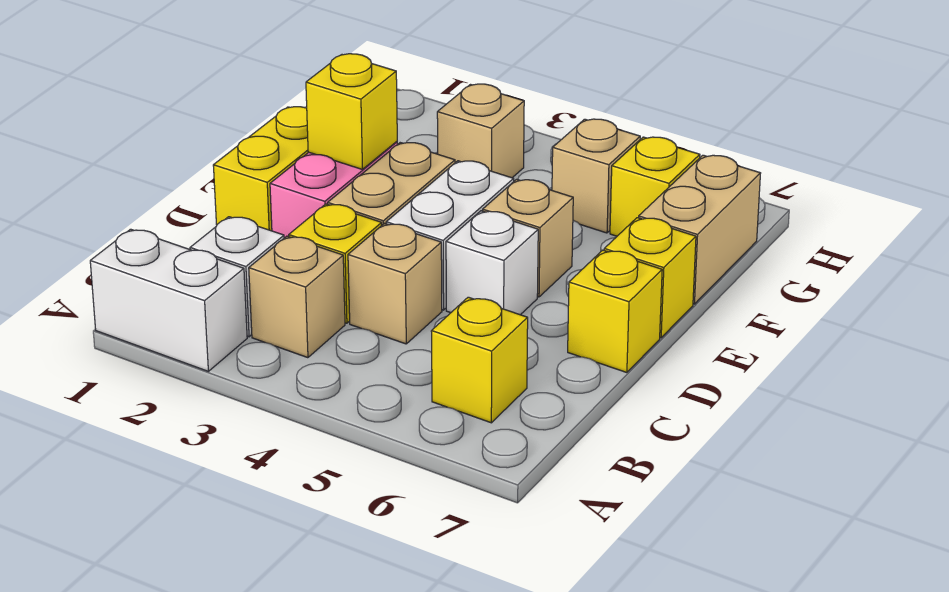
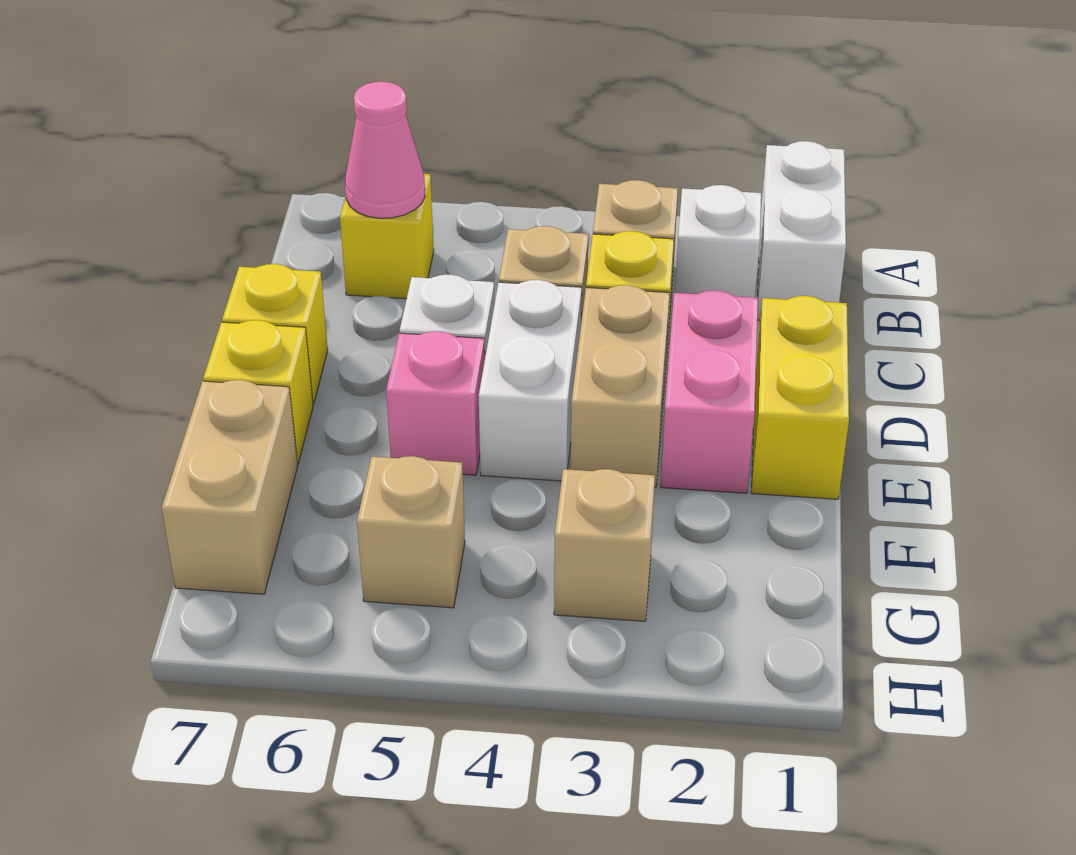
white 1x2 brick [90,229,247,371] -> white 1x2 brick turned to [757,141,846,320]
none -> pink 1x1 cone [345,82,425,218]
yellow 1x1 brick [306,54,397,170] -> none
tan 1x1 brick [483,179,573,297] -> pink 1x1 brick [386,331,485,475]
yellow 1x1 brick [610,137,700,236] -> none

